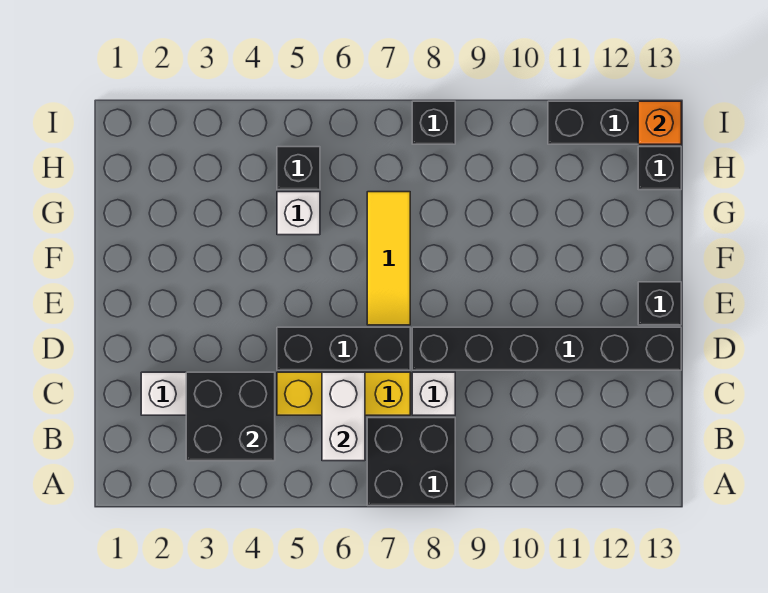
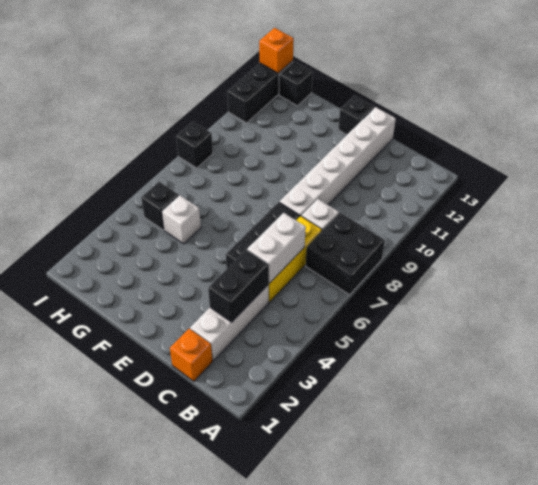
black 2x2 brick [186,372,275,461] -> black 1x2 brick [208,250,269,322]
white 1x2 brick [322,372,365,461] -> white 1x2 brick turned to [247,213,306,283]
none -> orange 1x1 brick [170,329,213,381]
black 1x6 brick [412,327,681,370] -> white 1x6 brick [280,107,396,216]
yellow 1x3 tile [367,192,410,325] -> none

